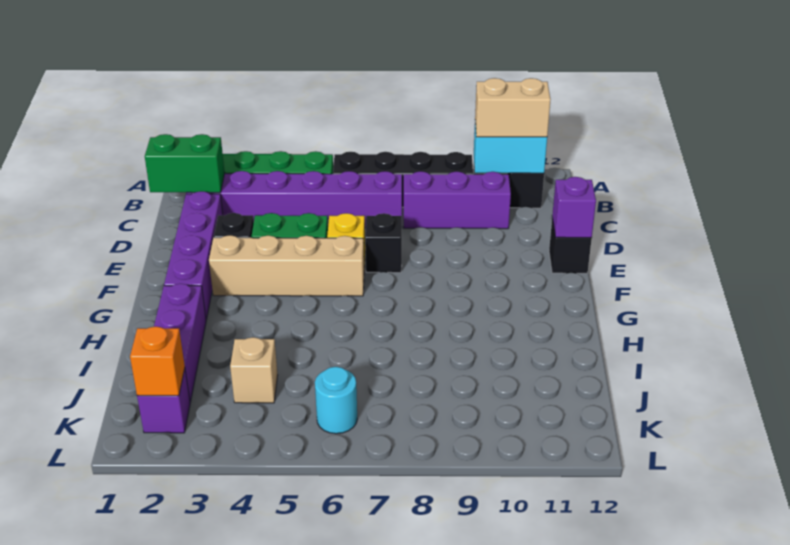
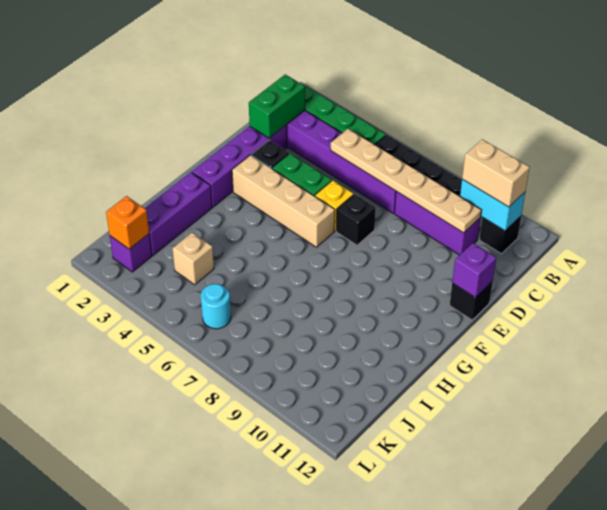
green 1x2 brick [145,134,225,193] -> green 1x2 brick turned to [249,74,305,138]
none -> tan 1x6 plate [331,129,481,233]

